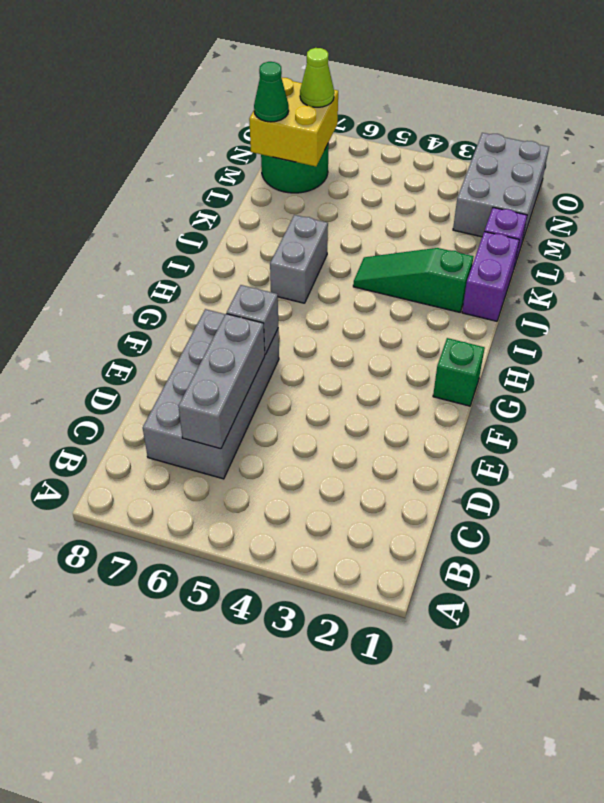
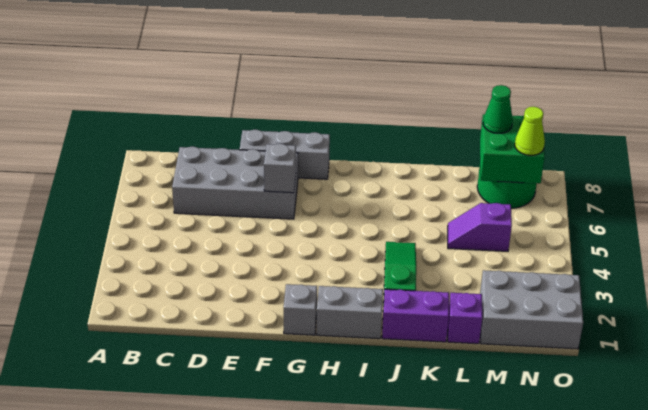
grey 1x3 brick [178,314,265,449] -> grey 1x3 brick moved to [240,130,330,179]
green 1x1 brick [433,338,485,406] -> grey 1x1 brick [284,284,317,335]
grey 1x2 brick [270,215,328,303] -> grey 1x2 brick moved to [316,286,383,339]
none -> purple 1x2 slope [448,203,512,251]
yellow 2x2 brick [249,77,338,166] -> green 2x2 brick [480,114,545,183]

